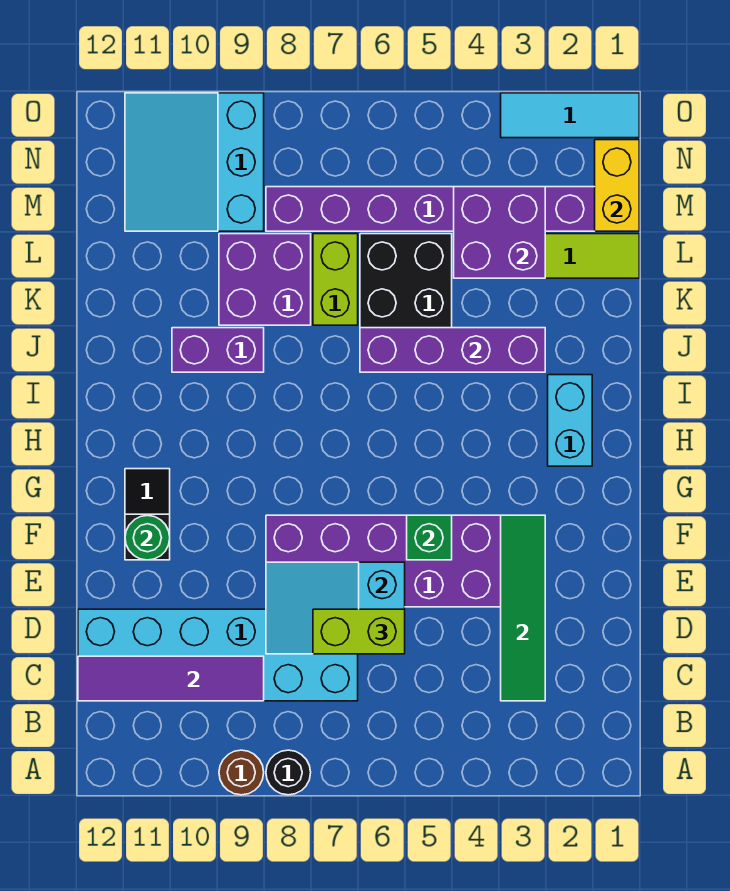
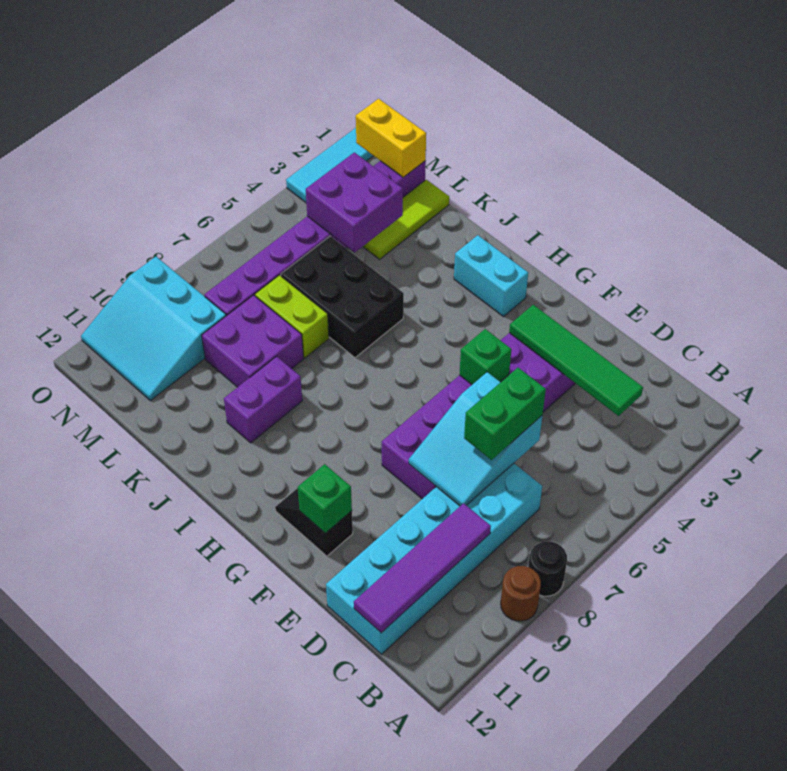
lime 1x2 brick [313,609,405,654] -> green 1x2 brick [464,368,546,460]
green 1x1 round brick [125,515,170,560] -> green 1x1 brick [298,464,352,533]
purple 1x4 brick [360,328,545,372] -> none

